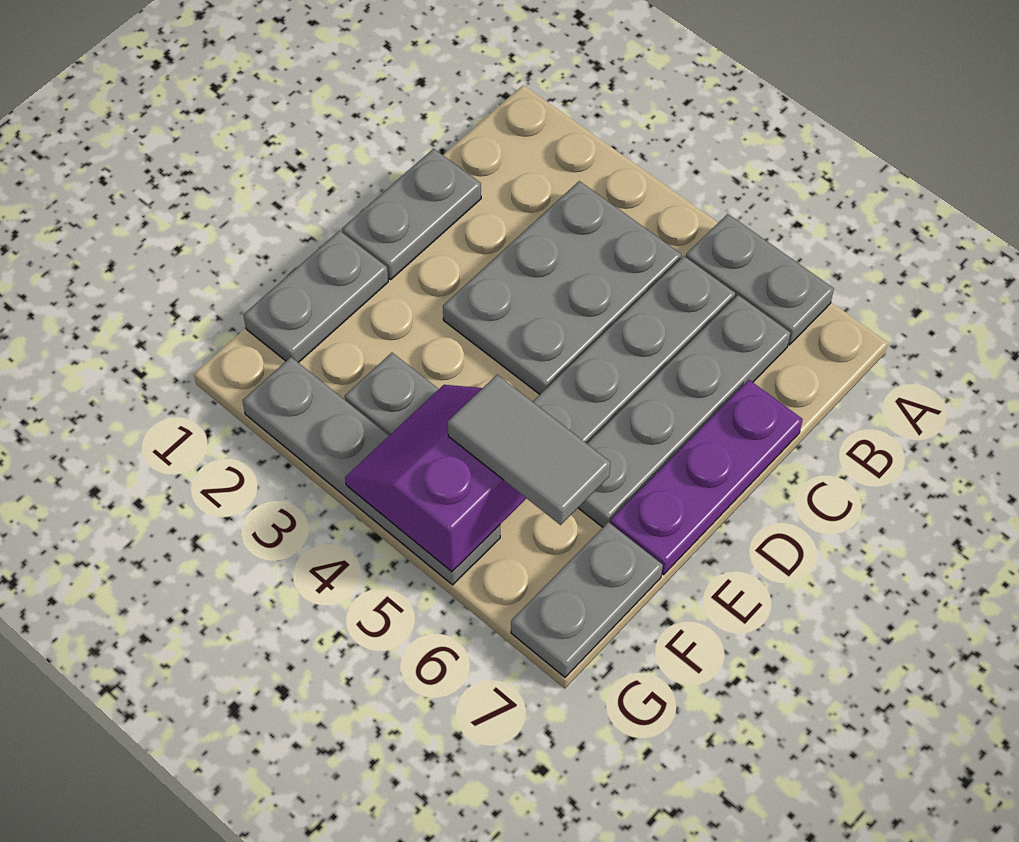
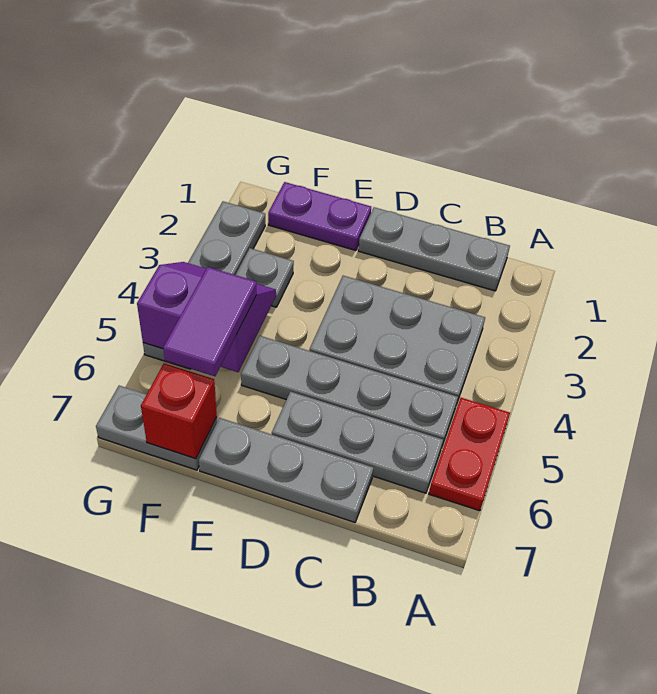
grey 1x2 plate [686,214,834,345] -> red 1x2 plate [429,398,510,511]
grey 1x4 plate [578,295,791,527] -> grey 1x3 plate [272,392,443,493]
grey 1x2 plate [342,149,481,280] -> grey 1x3 plate [358,207,510,291]
purple 1x3 plate [610,380,803,575] -> grey 1x3 plate [199,418,374,522]
grey 1x2 plate [243,231,388,363] -> purple 1x2 plate [268,182,371,251]
grey 1x2 tile [448,375,611,525] -> purple 1x2 tile [163,267,257,376]
none -> red 1x1 brick [141,363,217,459]

